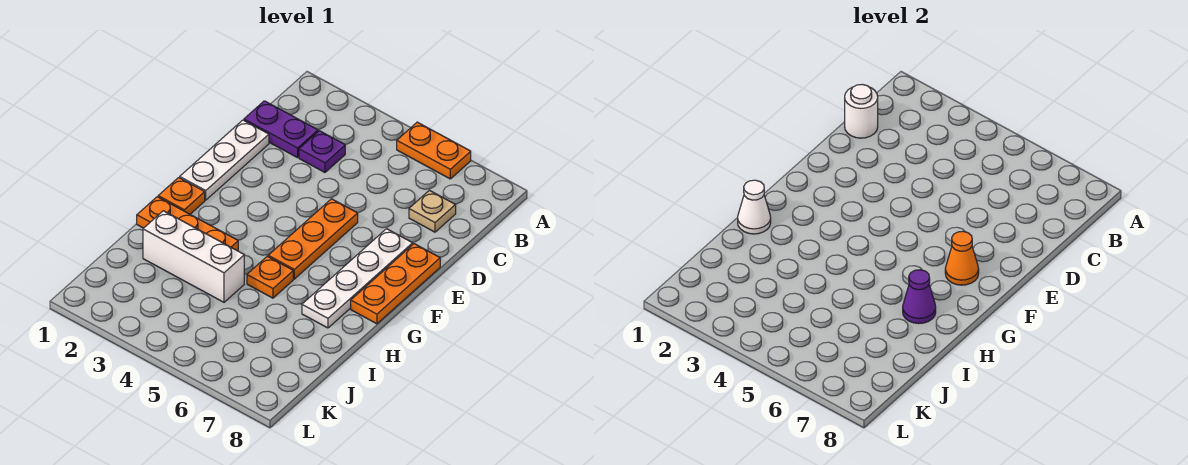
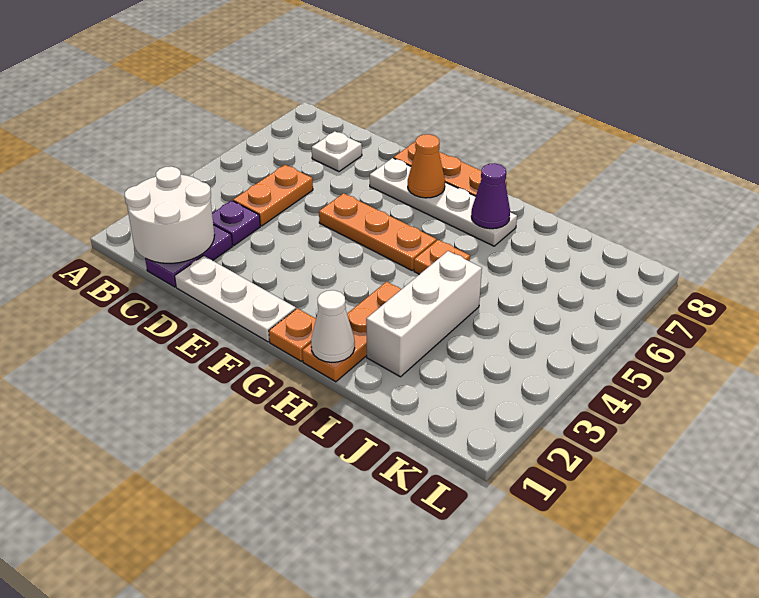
orange 1x2 plate [397,122,471,179] -> orange 1x2 plate moved to [233,165,313,226]
white 1x1 round brick [845,84,878,138] -> white 2x2 round brick [125,166,214,263]
tan 1x1 plate [409,190,456,232] -> white 1x1 plate [312,131,362,171]

